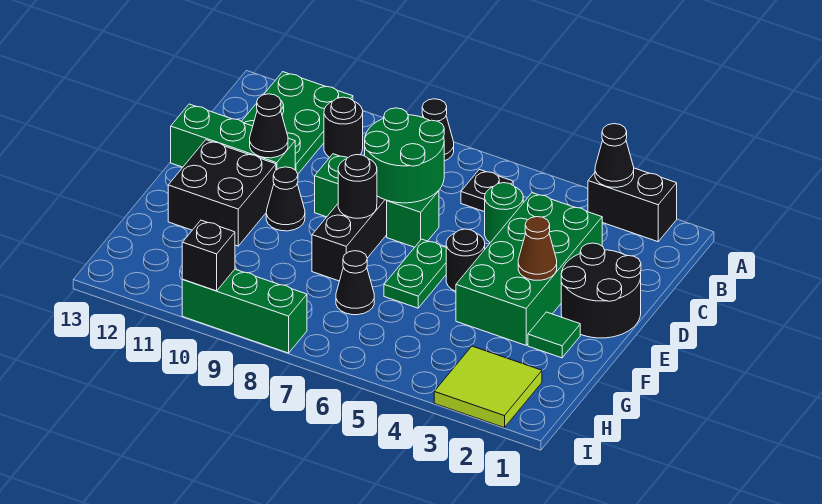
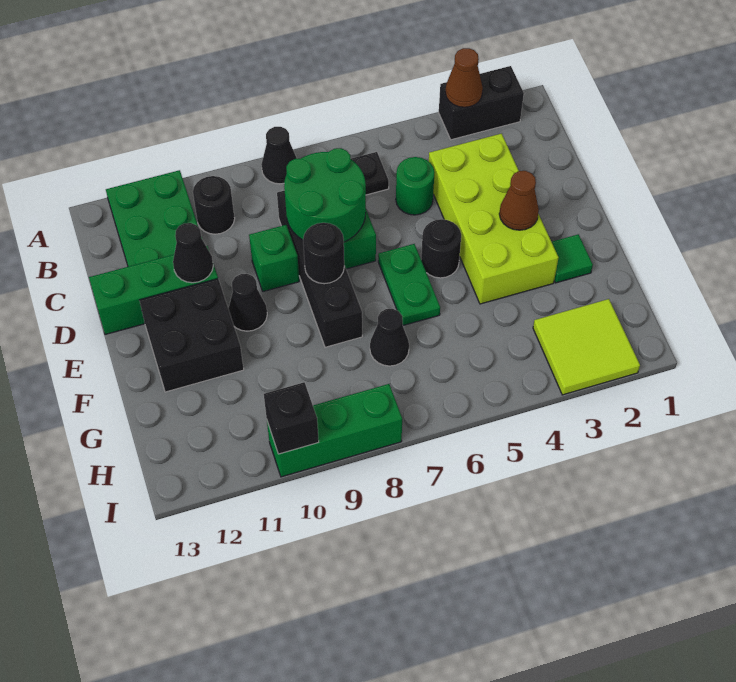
black 1x1 cone [595,124,634,188] -> brown 1x1 cone [445,48,483,107]
green 2x4 brick [456,193,602,345] -> lime 2x4 brick [429,134,558,304]
black 2x2 round brick [561,243,641,338] -> none

